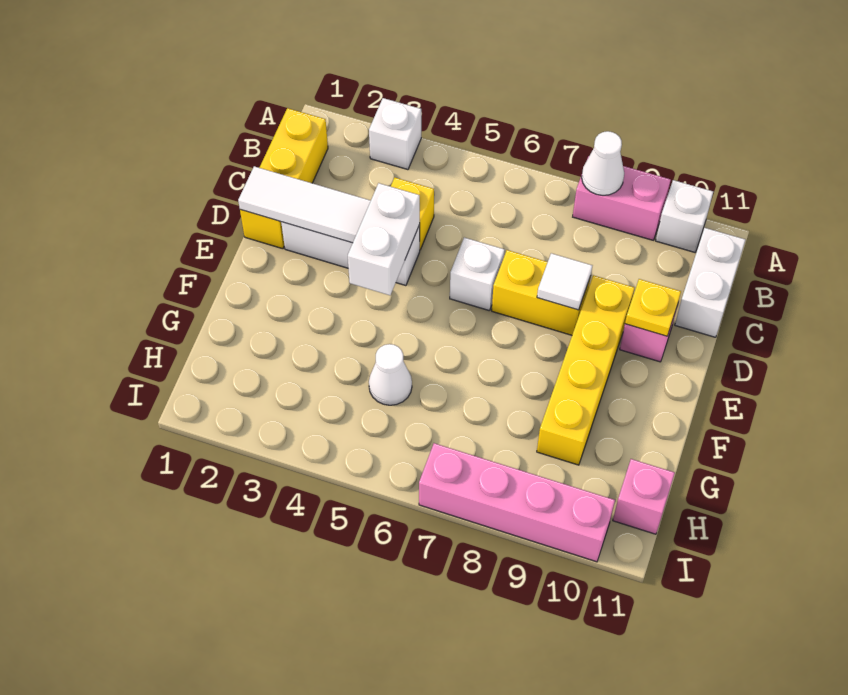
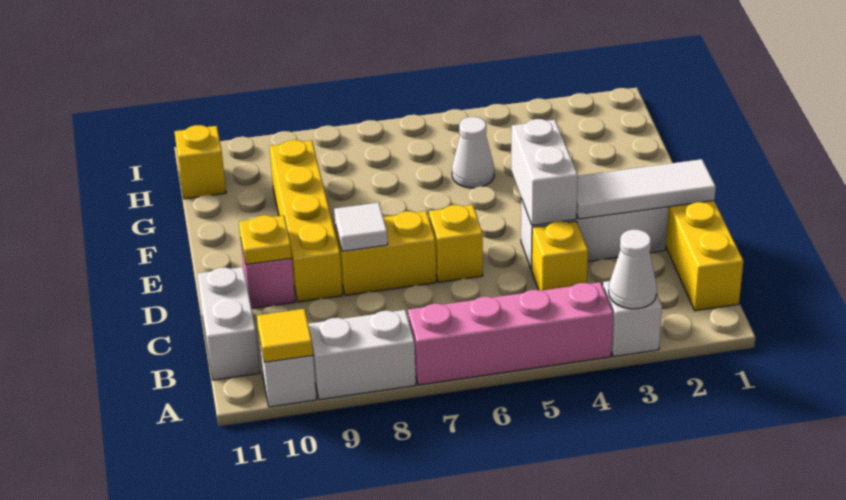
pink 1x2 brick [573,156,671,240] -> white 1x2 brick [308,310,416,400]
white 1x1 cone [582,131,624,195] -> white 1x1 cone moved to [609,230,657,309]
none -> yellow 1x1 tile [257,309,313,362]
white 1x1 brick [450,237,505,311] -> yellow 1x1 brick [429,205,483,282]
pink 1x1 brick [613,459,675,534] -> yellow 1x1 brick [174,125,226,199]
pink 1x4 brick [419,443,615,562] -> pink 1x4 brick moved to [408,282,613,385]

